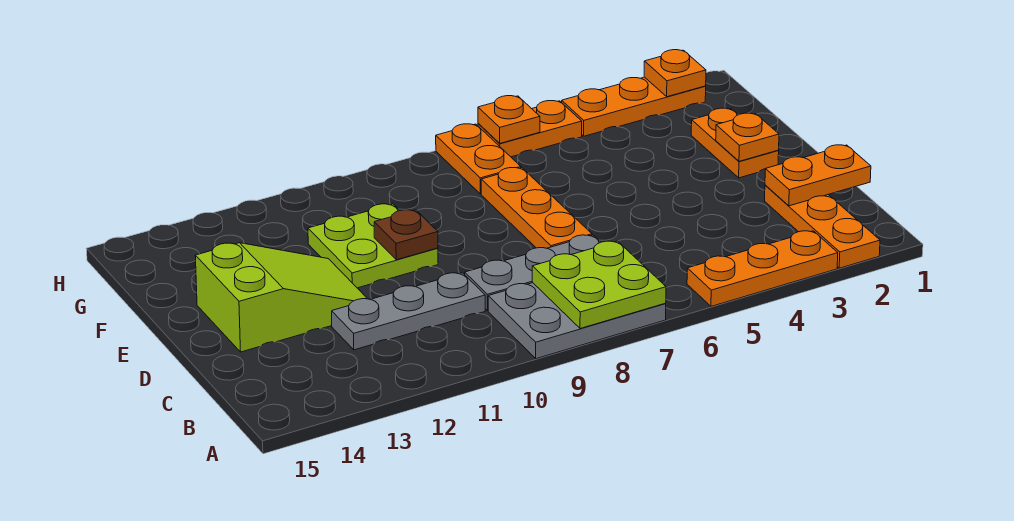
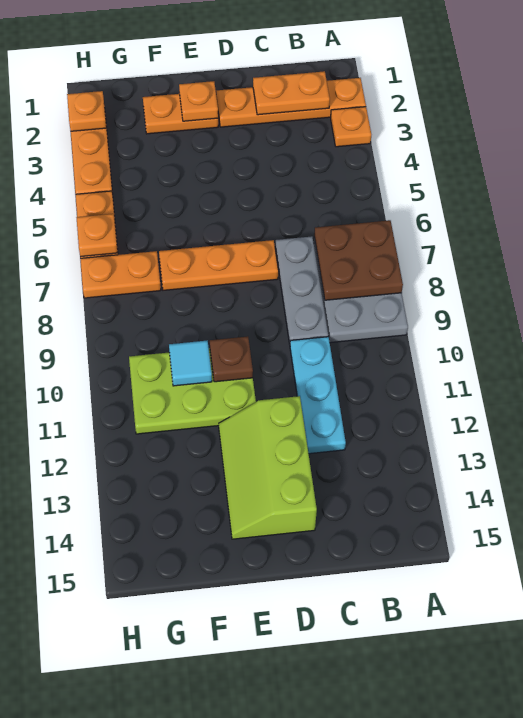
orange 1x3 plate [765,185,880,268] -> orange 1x4 plate [216,78,366,127]
orange 1x3 plate [687,231,838,306] -> orange 1x1 plate [331,107,371,147]
lime 2x2 plate [532,241,666,329] -> brown 2x2 plate [314,220,403,300]
orange 1x2 plate [765,145,871,206] -> orange 1x2 plate turned to [253,71,330,115]
grey 1x3 plate [332,273,485,350] -> cyan 1x3 plate [290,337,346,454]
lime 2x3 slope [195,243,367,352] -> lime 2x3 slope turned to [219,396,317,539]
lime 2x2 plate [308,204,438,288] -> lime 2x3 plate [129,348,256,434]
none -> cyan 1x1 tile [169,341,212,386]

